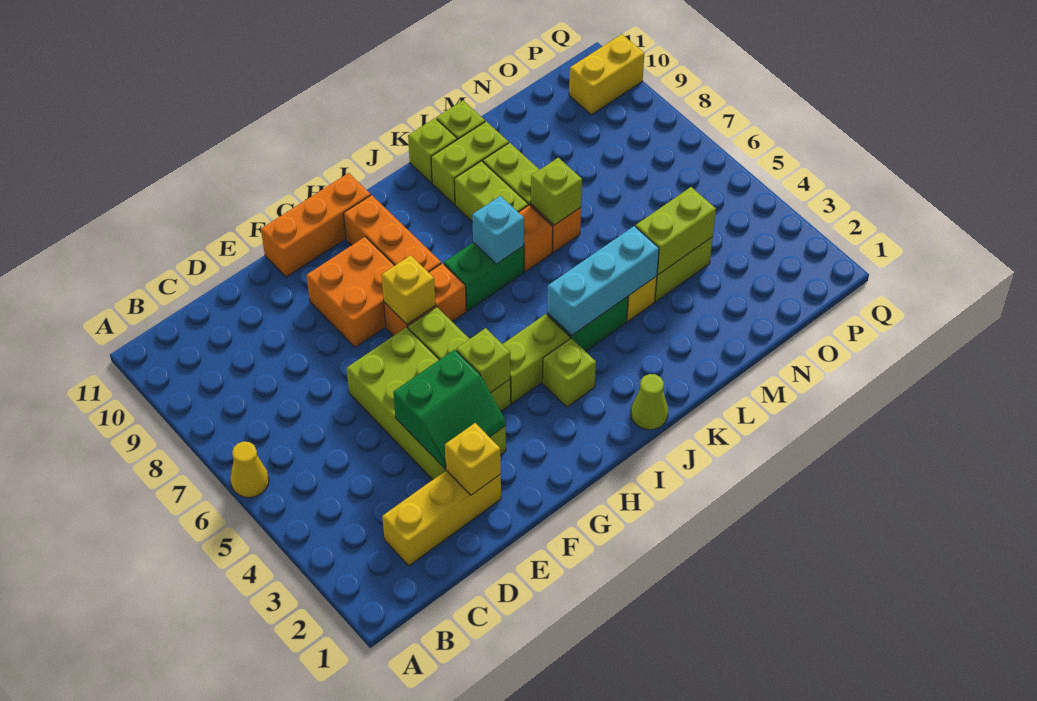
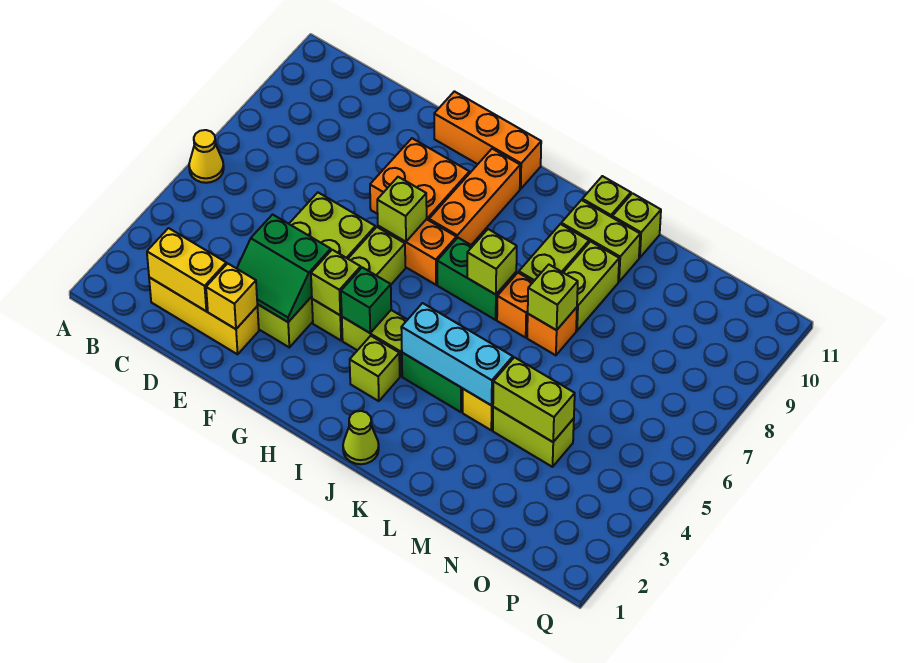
yellow 1x1 brick [382,255,436,324] -> lime 1x1 brick [377,177,427,242]
none -> green 1x1 brick [341,267,391,333]
cyan 1x1 brick [472,196,524,264] -> lime 1x1 brick [467,229,517,295]
yellow 1x2 brick [569,34,644,115] -> yellow 1x2 brick moved to [147,228,226,311]

